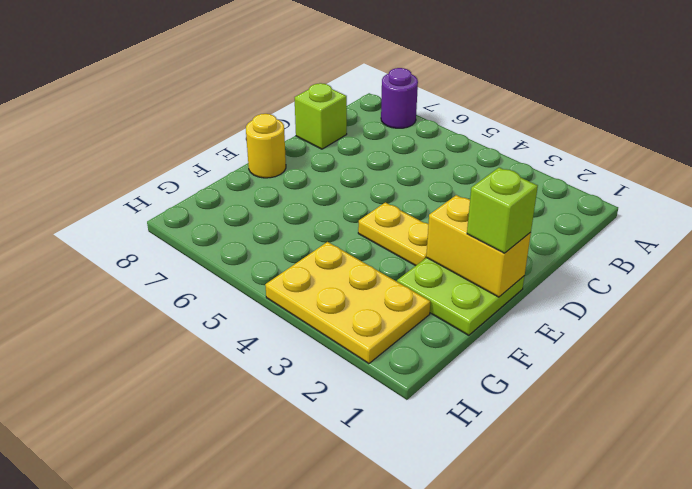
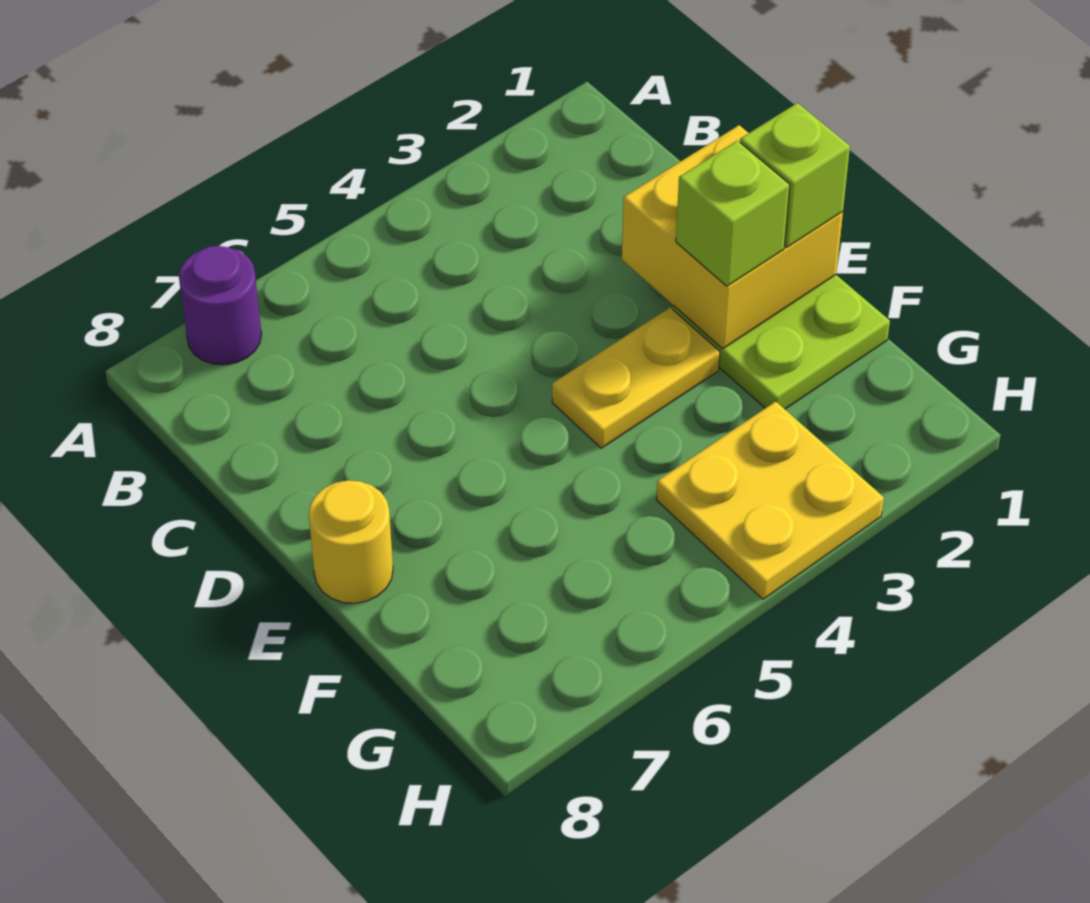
lime 1x1 brick [295,83,347,149] -> lime 1x1 brick moved to [676,141,790,286]
yellow 1x2 brick [426,195,531,297] -> yellow 2x2 brick [622,125,843,349]
yellow 2x3 plate [265,242,430,364] -> yellow 2x2 plate [656,401,884,599]

